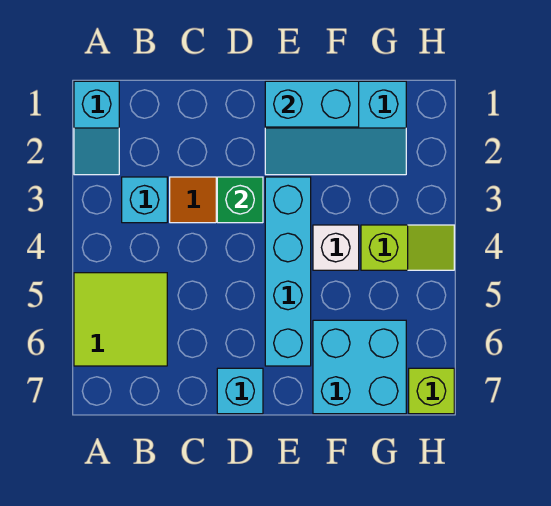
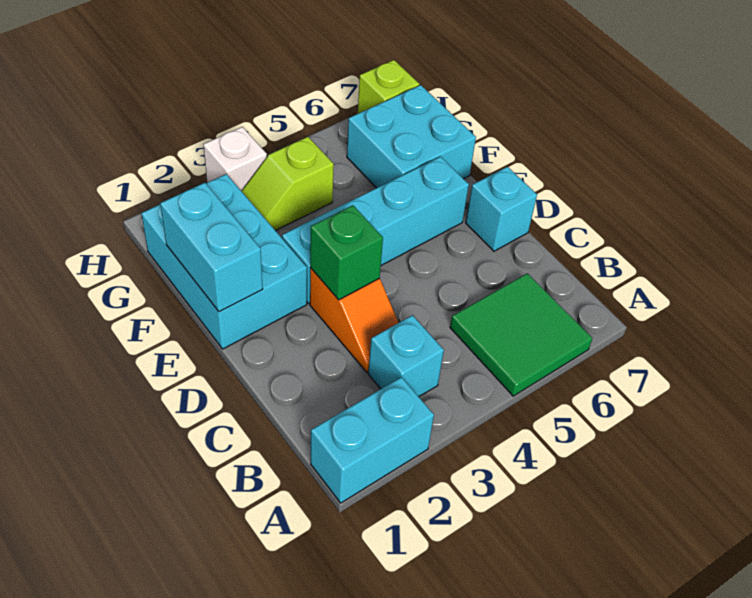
cyan 1x2 slope [74,81,119,175] -> cyan 1x2 brick [311,377,434,503]
lime 2x2 tile [74,273,167,366] -> green 2x2 tile [450,273,592,396]
cyan 2x3 slope [265,81,406,175] -> cyan 2x3 brick [141,174,307,349]
white 1x1 brick [313,225,359,270] -> white 1x1 brick moved to [203,127,267,191]
lime 1x2 slope [361,225,454,270] -> lime 1x2 slope turned to [242,137,334,231]

